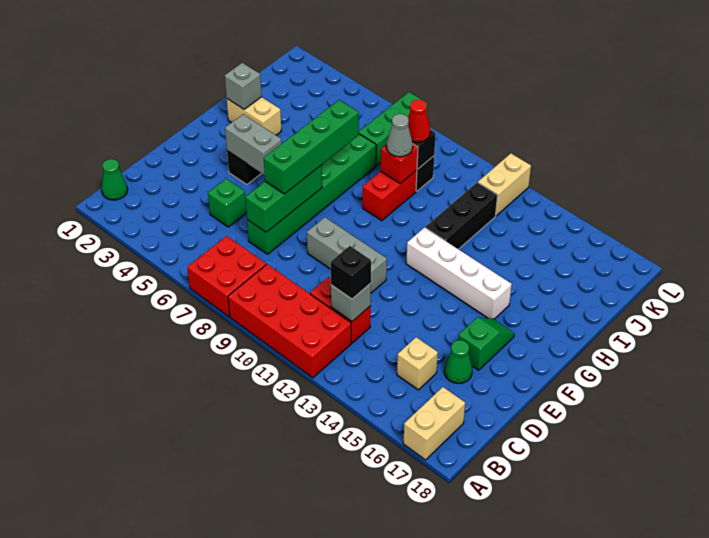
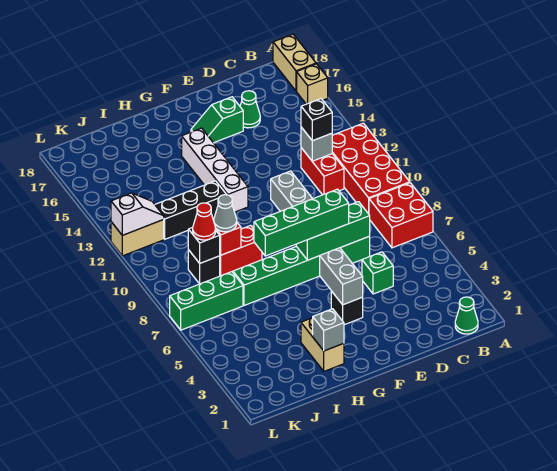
tan 1x2 brick [403,387,465,460] -> tan 1x2 brick turned to [273,34,316,91]
tan 1x1 brick [397,337,438,390] -> tan 1x1 brick moved to [297,64,328,104]
none -> white 1x2 slope [111,193,164,235]

